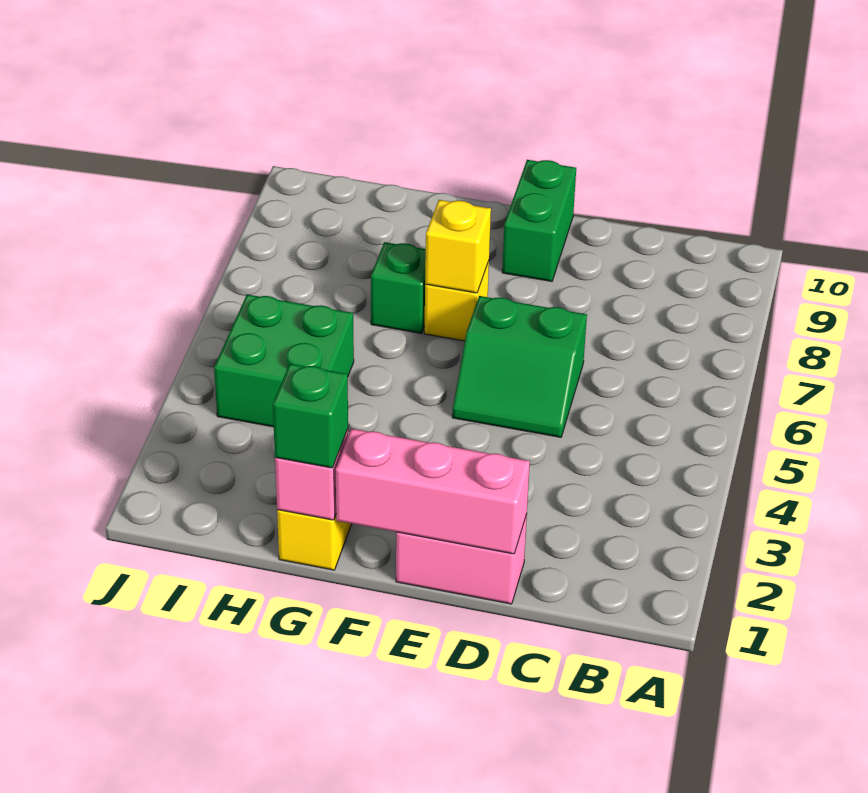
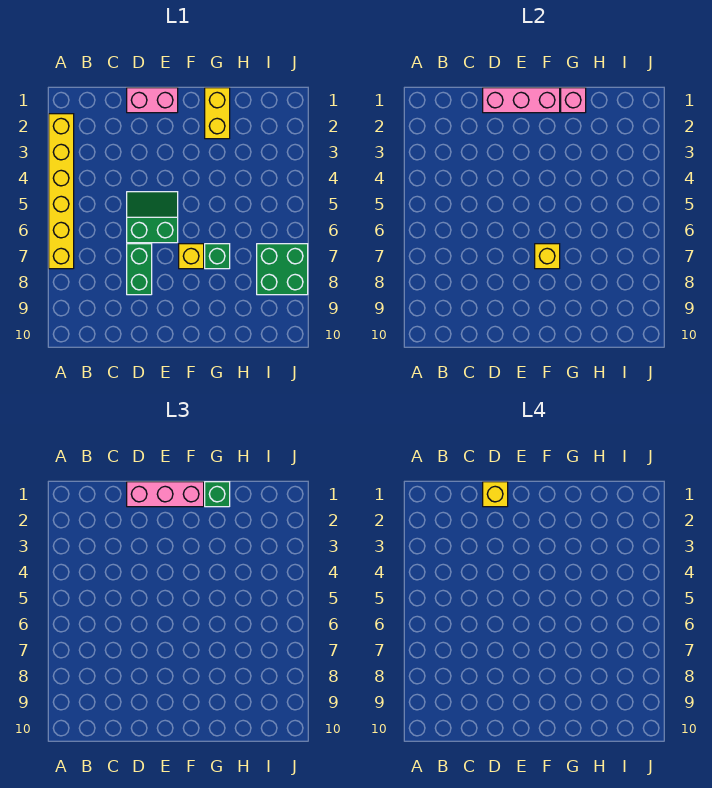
none -> yellow 1x6 brick [49,114,74,269]
none -> pink 1x3 brick [127,482,204,507]
none -> yellow 1x1 brick [483,482,508,507]
green 1x2 brick [502,160,576,281] -> green 1x2 brick moved to [127,244,152,295]
green 2x2 brick [214,294,354,427] -> green 2x2 brick moved to [257,244,308,295]

